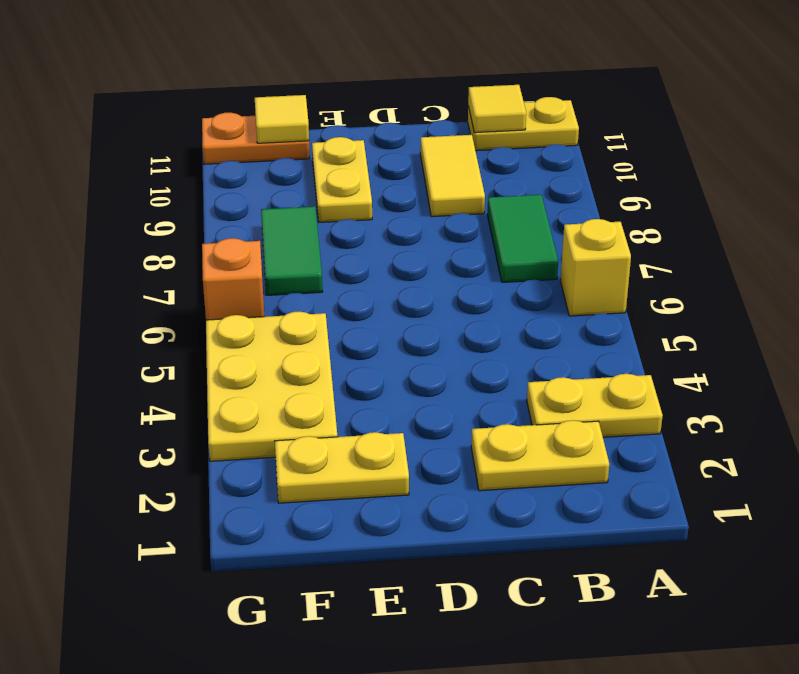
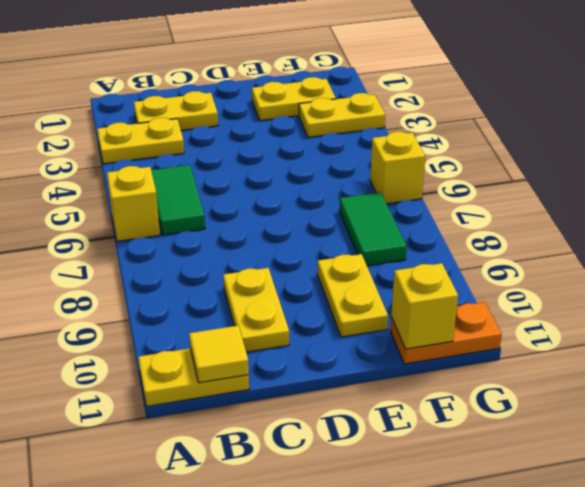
green 1x2 tile [487,195,558,282] -> green 1x2 tile moved to [151,165,205,235]
yellow 1x2 tile [420,135,485,217] -> yellow 1x2 plate [223,268,289,352]
yellow 2x3 plate [206,312,337,461] -> yellow 1x2 plate [299,93,385,138]
yellow 1x1 tile [255,95,309,143] -> yellow 1x1 brick [391,263,458,349]
orange 1x1 brick [202,238,264,320] -> yellow 1x1 brick [370,132,425,204]

